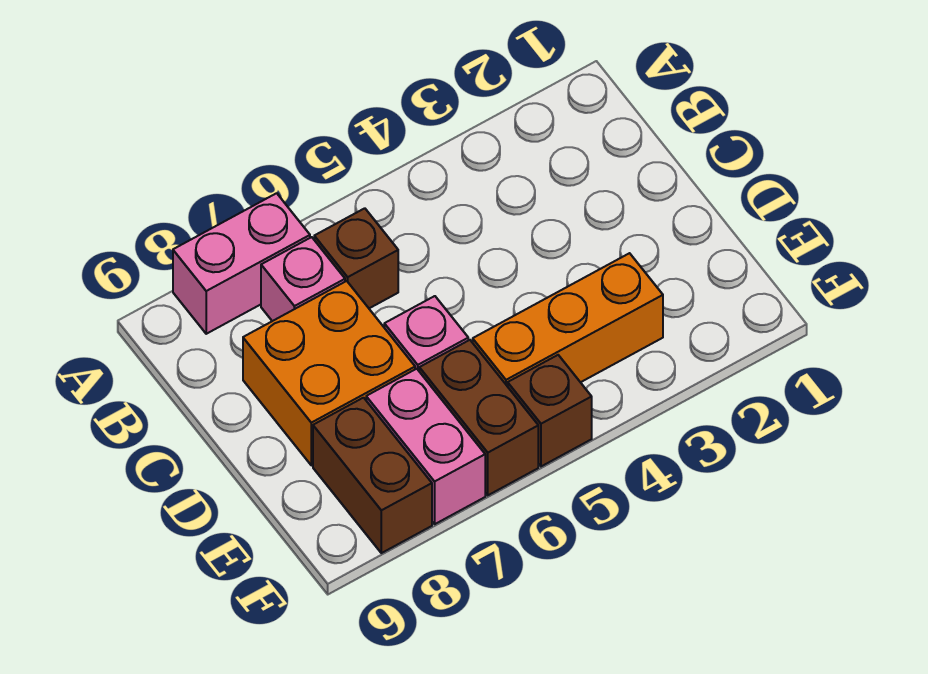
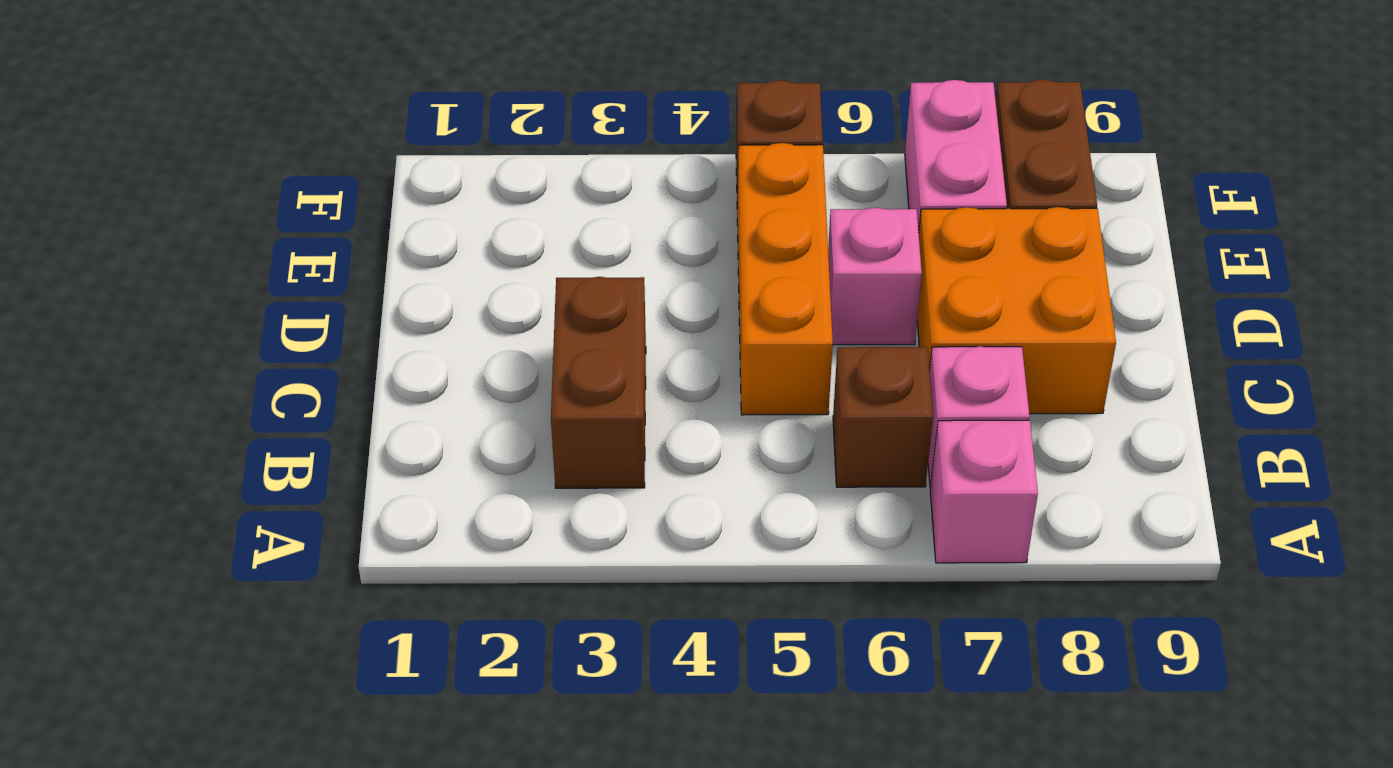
pink 1x2 brick [173,193,310,334] -> pink 1x1 brick [930,420,1038,563]
orange 1x3 brick [473,253,663,387] -> orange 1x3 brick turned to [737,143,833,415]
brown 1x2 brick [419,340,538,495] -> brown 1x2 brick moved to [551,277,646,488]

